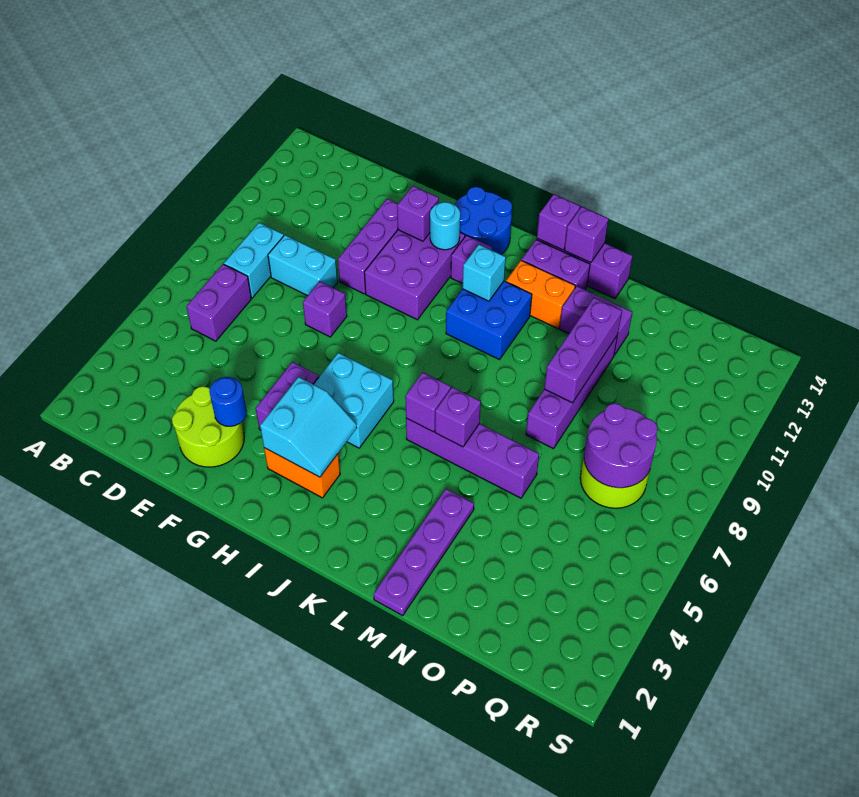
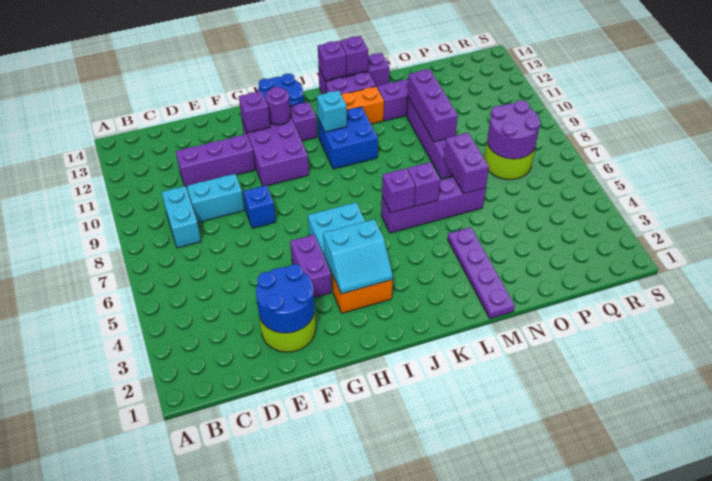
purple 1x2 brick [186,264,251,341] -> purple 1x2 brick moved to [444,133,489,194]
blue 1x1 round brick [209,377,247,426] -> blue 2x2 round brick [256,264,314,333]
purple 1x1 brick [303,281,347,337] -> blue 1x1 brick [243,185,275,228]
purple 1x3 brick [338,199,398,294] -> purple 1x3 brick turned to [176,134,255,187]
cyan 2x2 slope [260,377,357,477] -> cyan 2x2 slope turned to [323,219,393,294]
cyan 1x1 round brick [430,202,460,250] -> purple 1x1 round brick [265,87,290,125]

